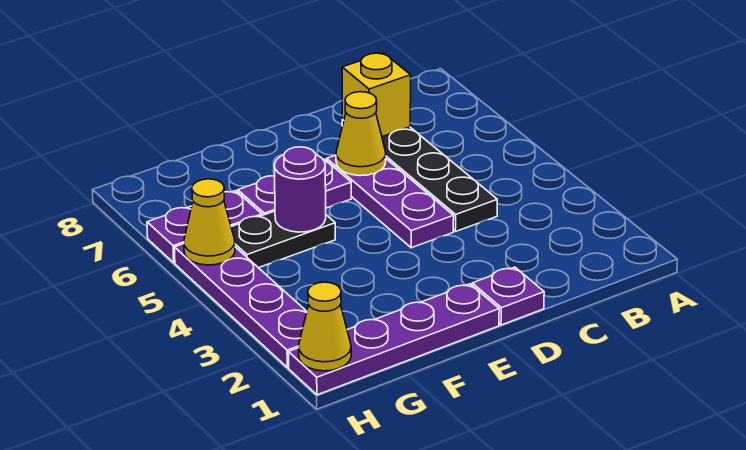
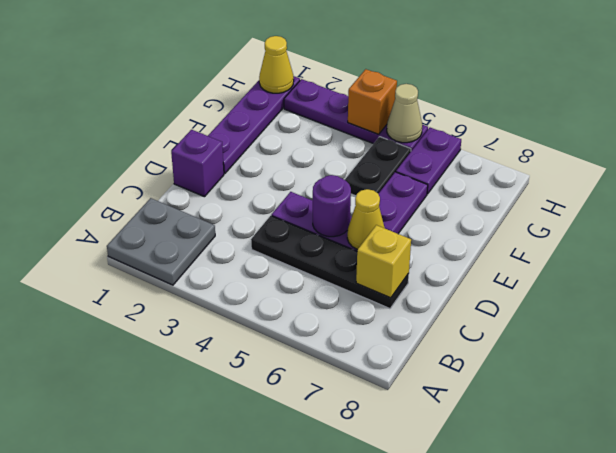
none -> grey 2x2 plate [107,198,215,285]
purple 1x1 plate [472,267,544,325] -> purple 1x1 brick [171,130,224,197]
purple 1x1 round brick [274,147,326,232] -> purple 1x1 round brick moved to [313,175,351,237]
none -> orange 1x1 brick [348,69,397,134]
yellow 1x1 cone [184,179,235,265] -> tan 1x1 cone [387,84,422,143]

